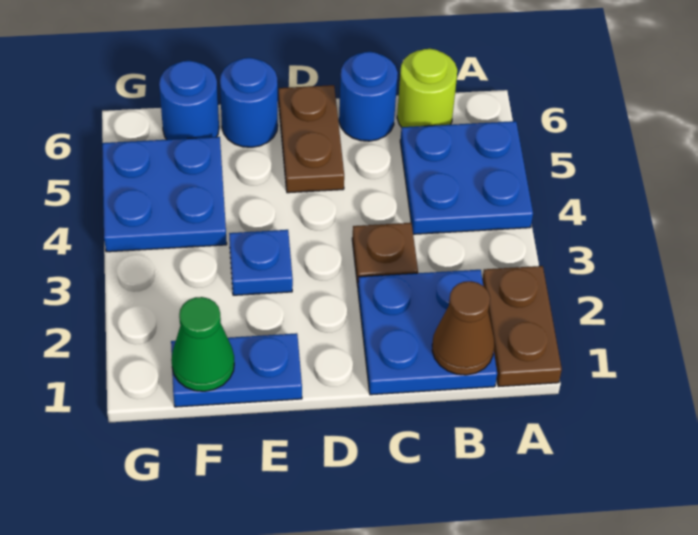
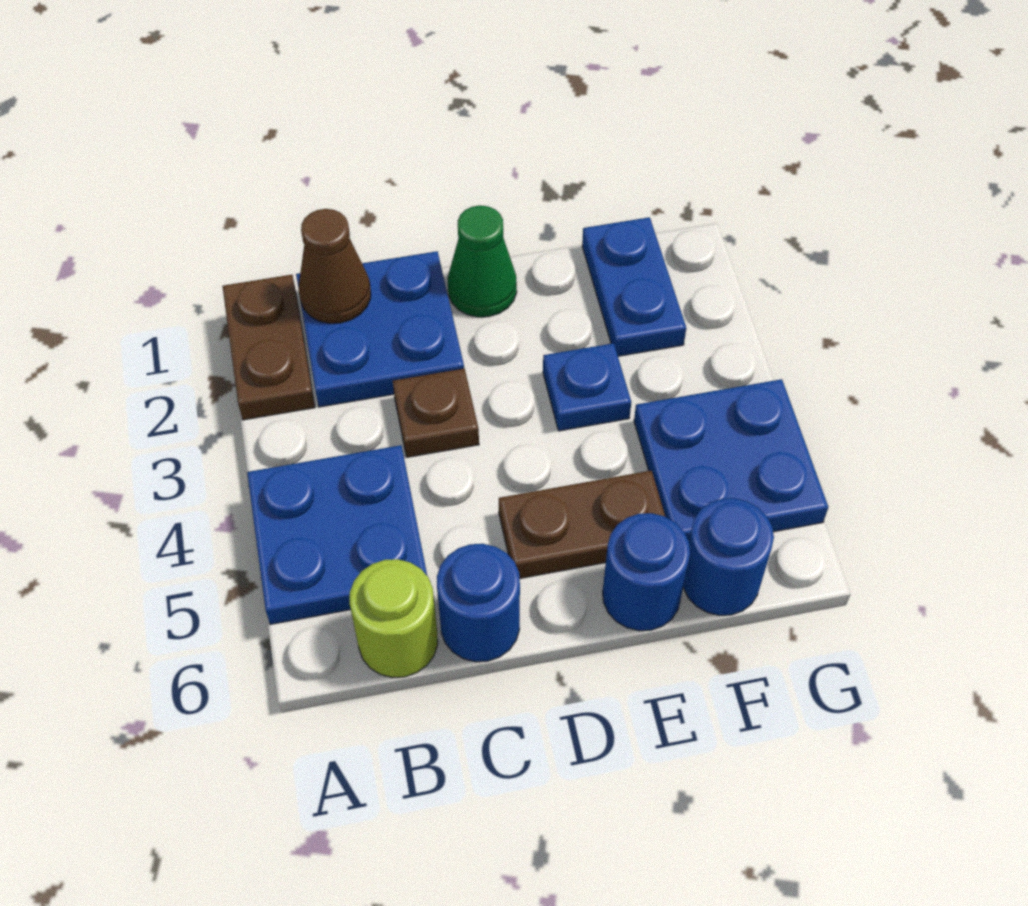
brown 1x2 plate [279,85,344,193] -> brown 1x2 plate turned to [499,471,665,578]
blue 1x2 plate [171,333,302,407] -> blue 1x2 plate turned to [582,217,686,356]
green 1x1 cone [171,297,234,391] -> green 1x1 cone moved to [448,206,517,317]

